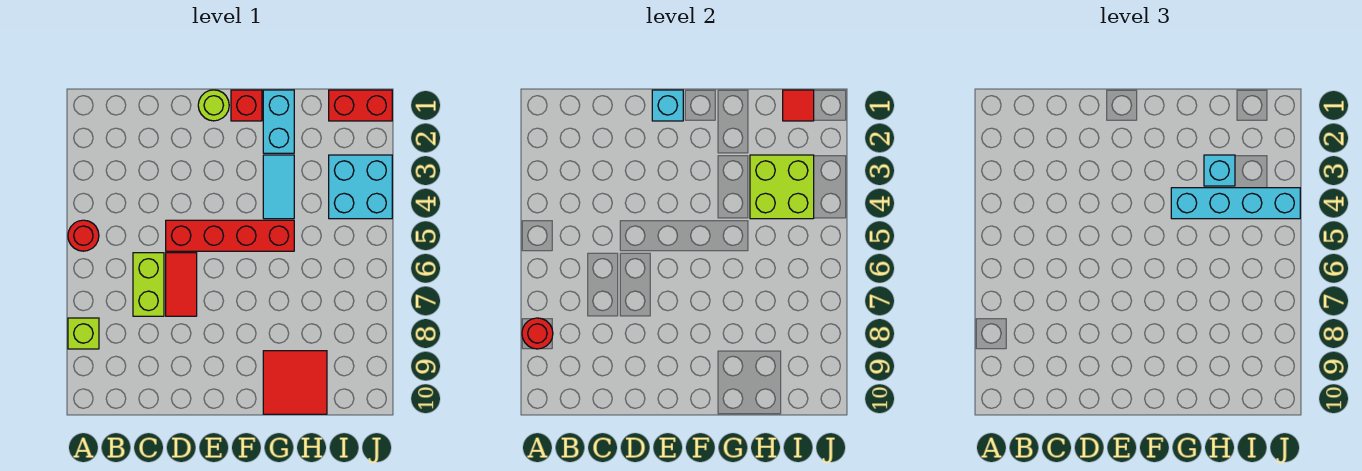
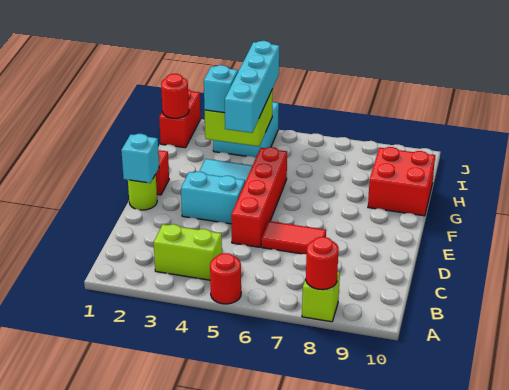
lime 1x2 brick [133,253,164,316] -> lime 1x2 brick moved to [154,224,222,280]
cyan 1x2 brick [263,90,294,153] -> cyan 1x2 brick moved to [181,172,245,224]
red 2x2 tile [263,351,327,414] -> red 2x2 brick [368,147,435,216]
red 1x1 tile [783,90,814,121] -> red 1x1 round brick [161,74,189,118]

